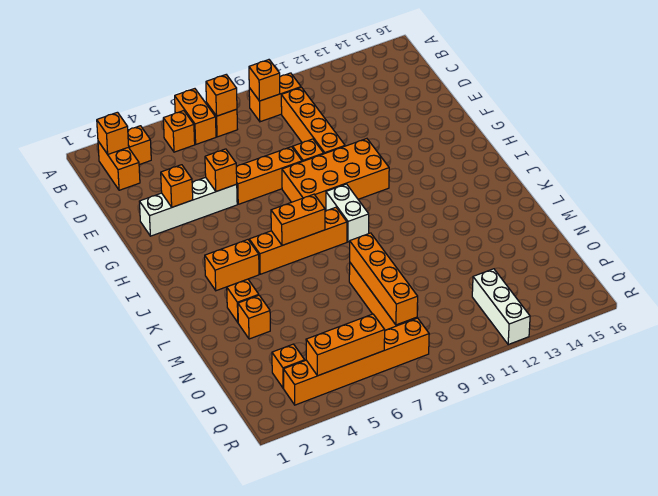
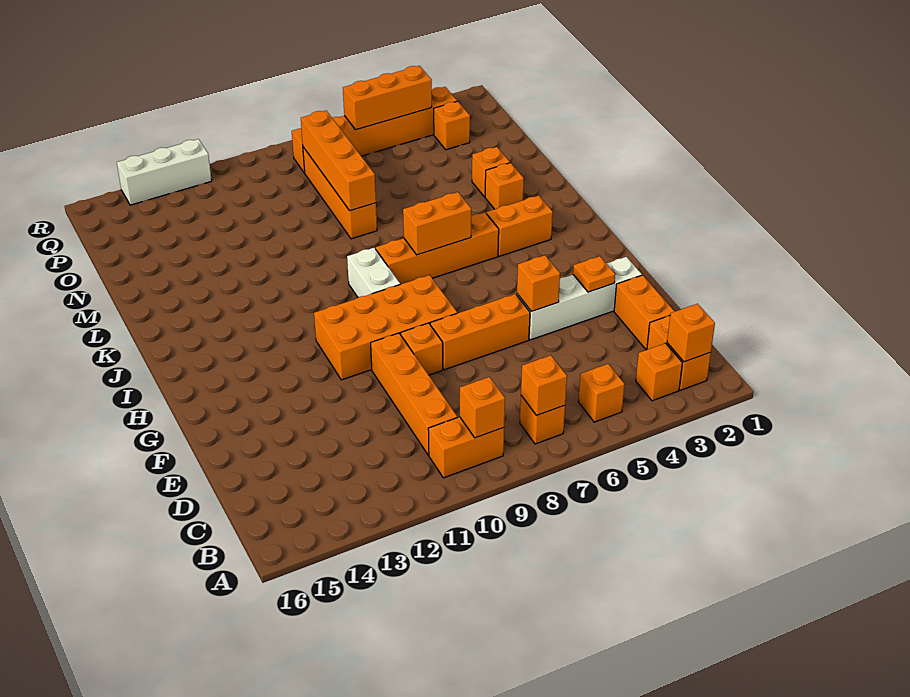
orange 1x2 brick [175,89,216,144] -> orange 1x2 brick moved to [614,275,675,350]
orange 1x1 brick [161,165,193,207] -> orange 1x1 plate [573,256,615,292]
white 1x3 brick [472,269,530,344] -> white 1x3 brick turned to [117,139,212,205]

